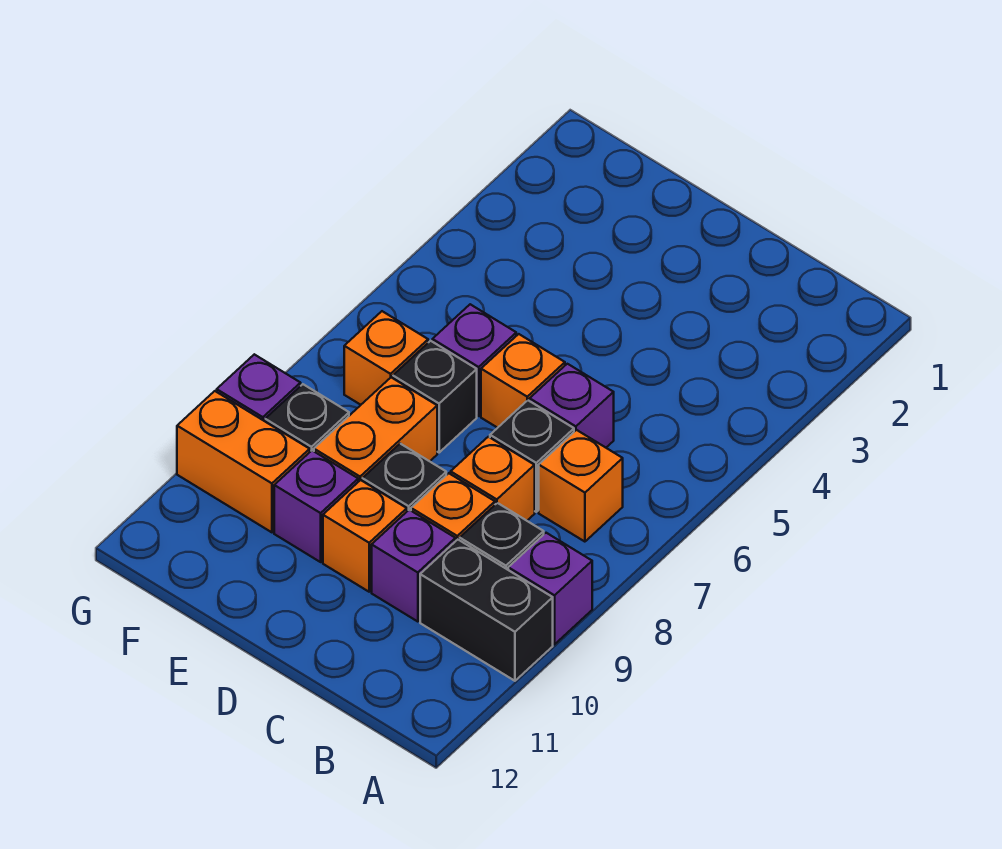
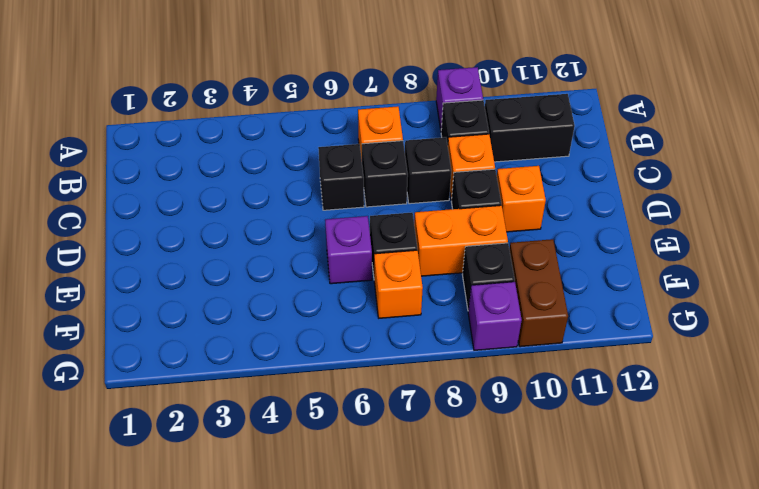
black 1x2 brick [420,540,553,681] -> black 1x2 brick turned to [485,94,575,162]
purple 1x1 brick [530,364,614,448] -> black 1x1 brick [318,144,364,210]
orange 1x1 brick [451,437,535,521] -> black 1x1 brick [405,137,451,204]
purple 1x1 brick [372,510,455,622] -> none
orange 1x1 brick [481,334,565,428] -> none
purple 1x1 brick [274,451,358,562] -> none
orange 1x2 brick [177,391,310,532] -> brown 1x2 brick [509,239,568,347]

